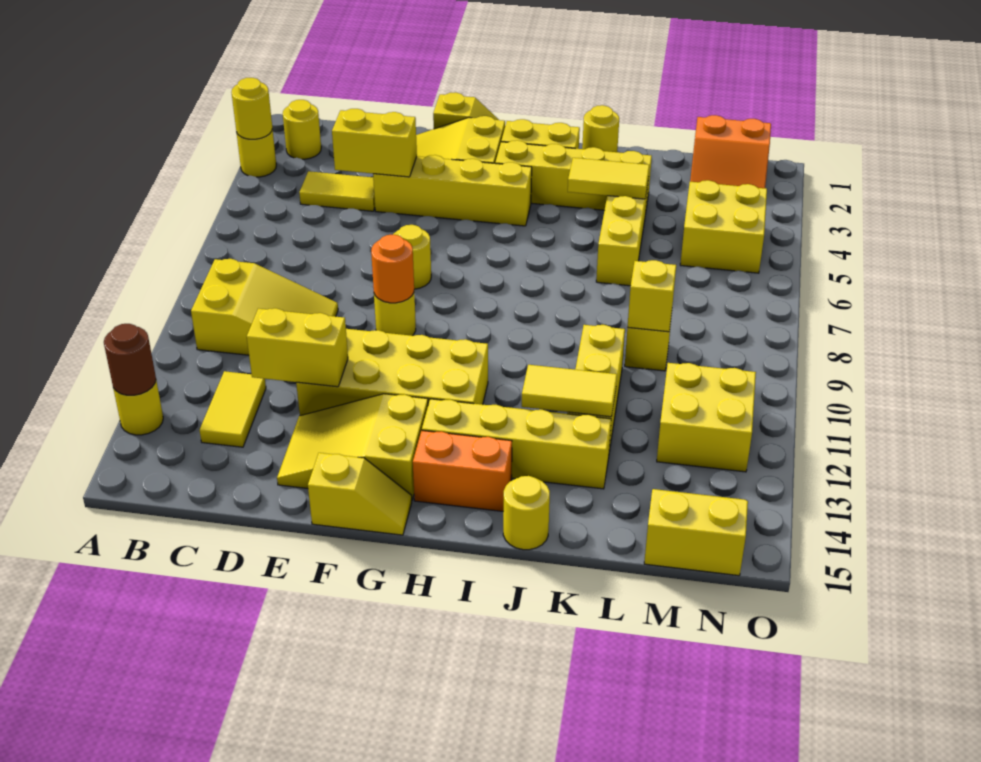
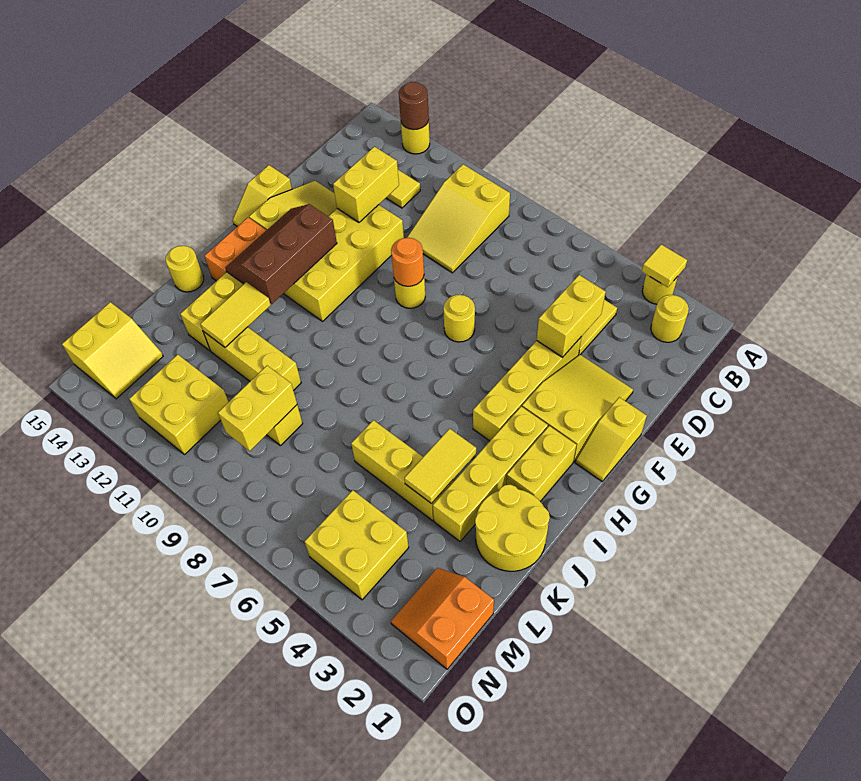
yellow 1x1 round brick [231,78,272,139] -> yellow 1x1 tile [642,245,687,287]
none -> brown 2x3 slope [225,204,337,304]
yellow 1x1 round brick [582,105,619,152] -> yellow 2x2 round brick [475,485,550,571]
yellow 1x1 brick [628,260,676,332] -> yellow 1x2 brick [218,366,297,451]

